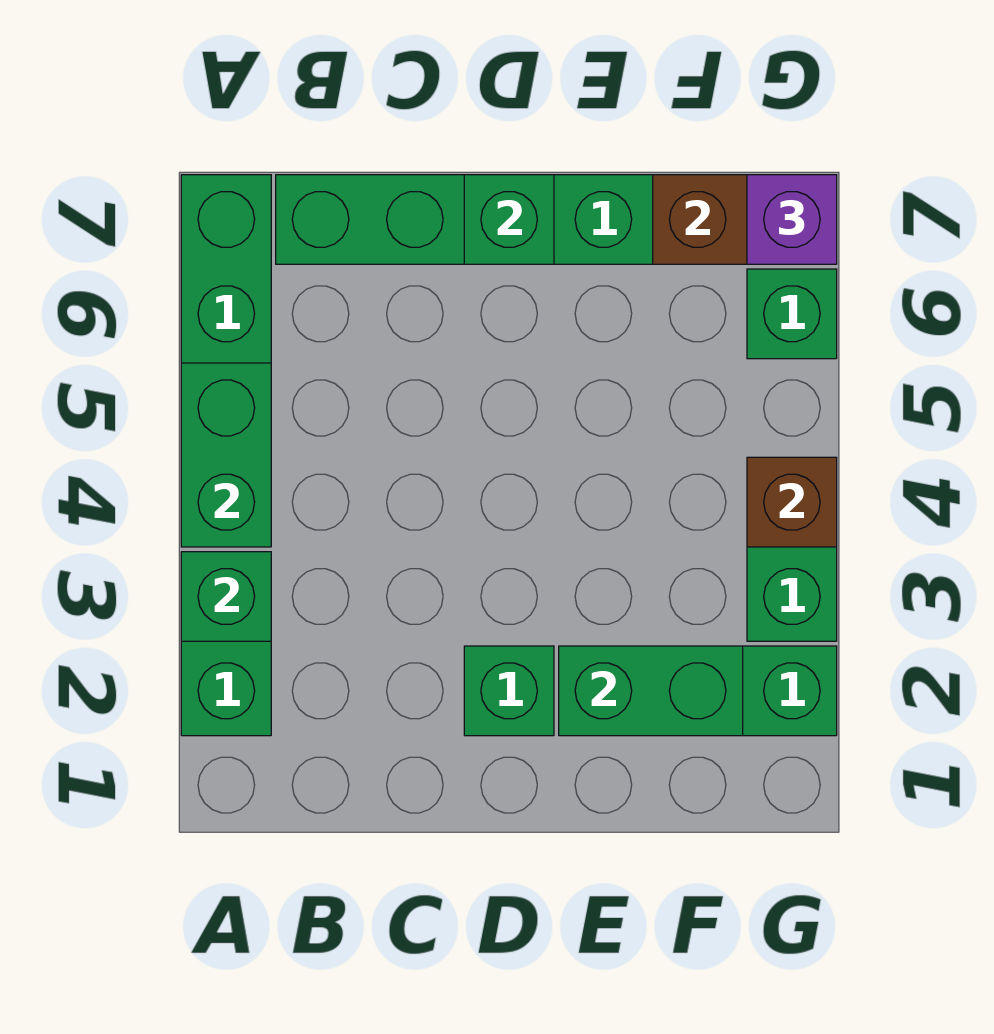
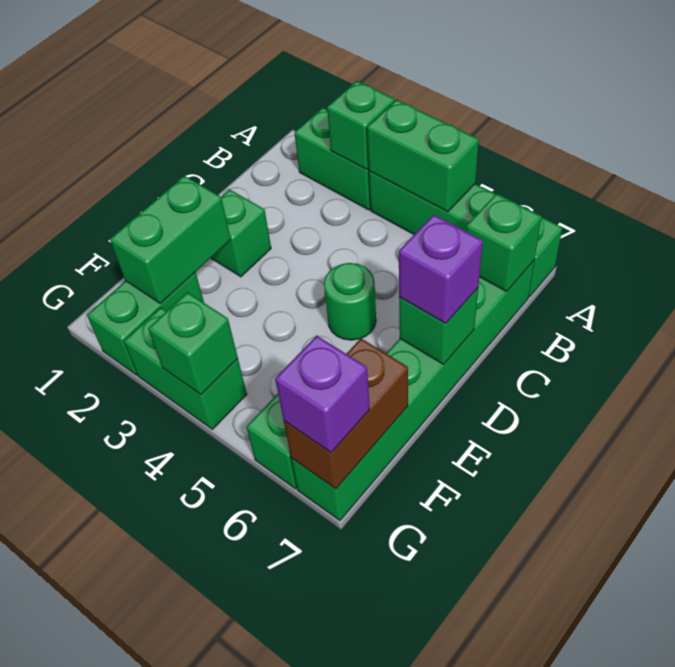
none -> green 1x1 brick [466,194,542,291]
none -> green 1x1 round brick [324,263,376,340]
none -> purple 1x1 brick [399,215,483,324]
brown 1x1 brick [747,457,837,547] -> green 1x1 brick [148,292,238,395]

